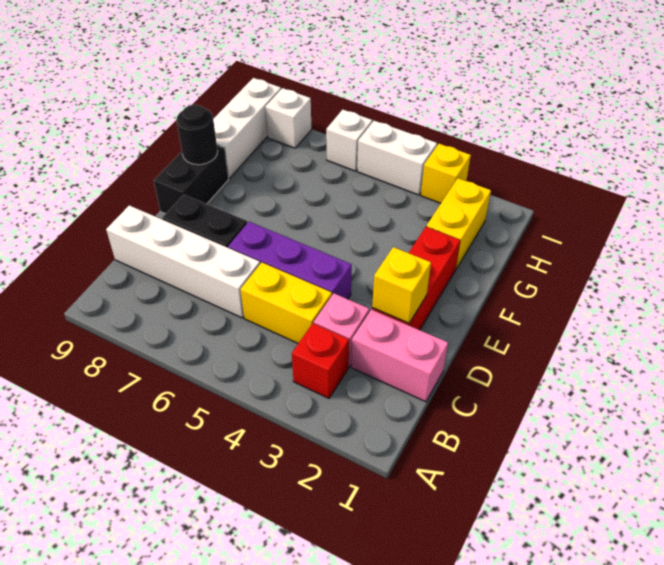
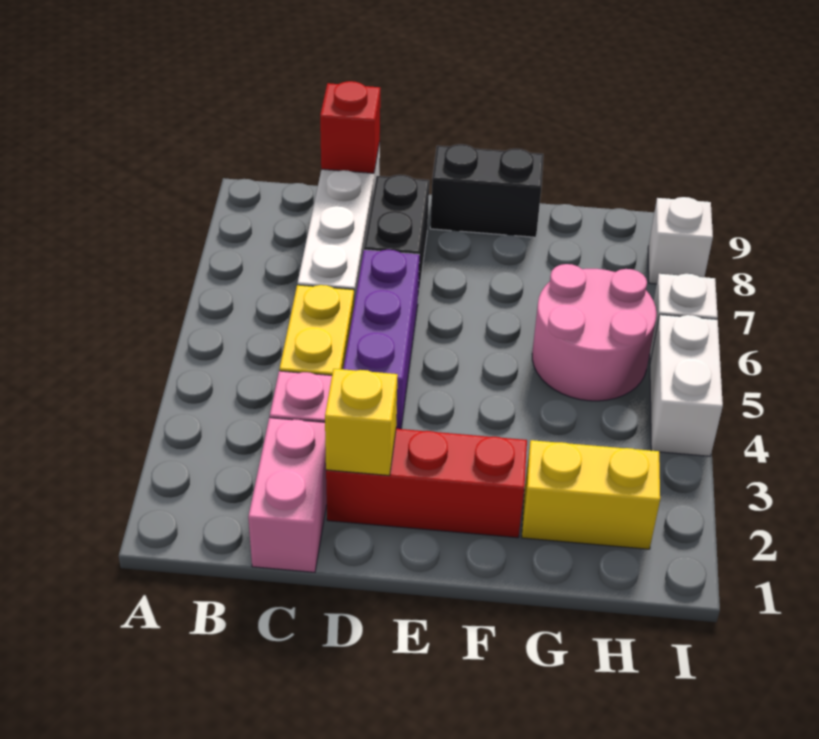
red 1x1 brick [292,323,349,398] -> red 1x1 brick moved to [320,81,380,173]
black 1x1 round brick [176,105,218,165] -> none
none -> pink 2x2 round brick [532,264,657,401]
white 1x3 brick [213,78,281,178] -> none
yellow 1x1 brick [421,144,471,203] -> none

